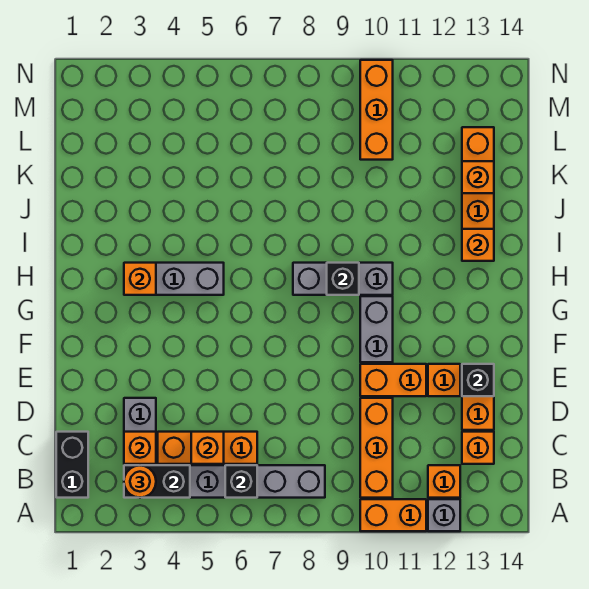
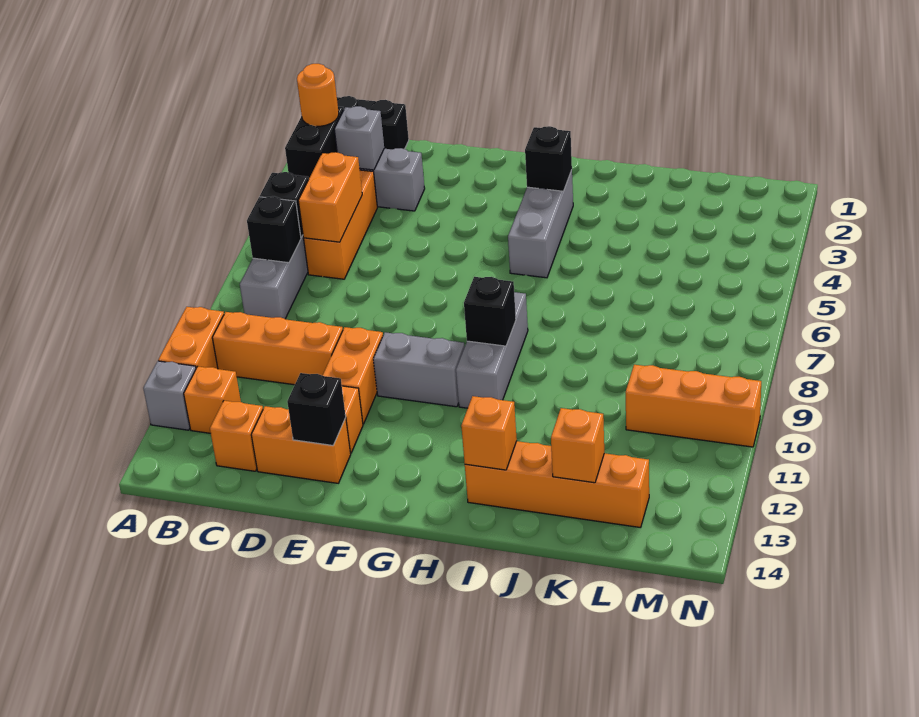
none -> black 1x1 brick [247,196,301,263]
orange 1x1 brick [124,432,156,464] -> grey 1x1 brick [334,106,384,170]
orange 1x1 brick [191,432,224,464] -> orange 1x2 brick [298,152,362,242]
orange 1x1 brick [124,263,156,295] -> black 1x1 brick [525,126,572,191]

